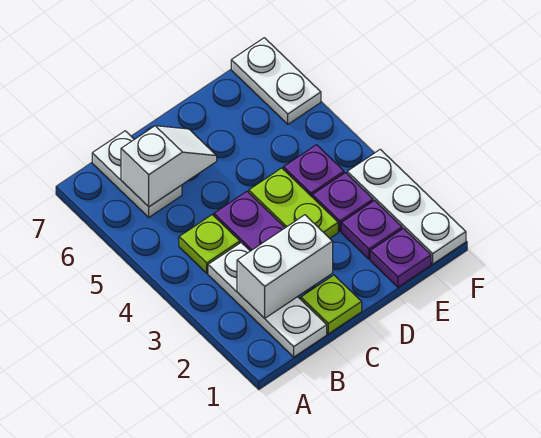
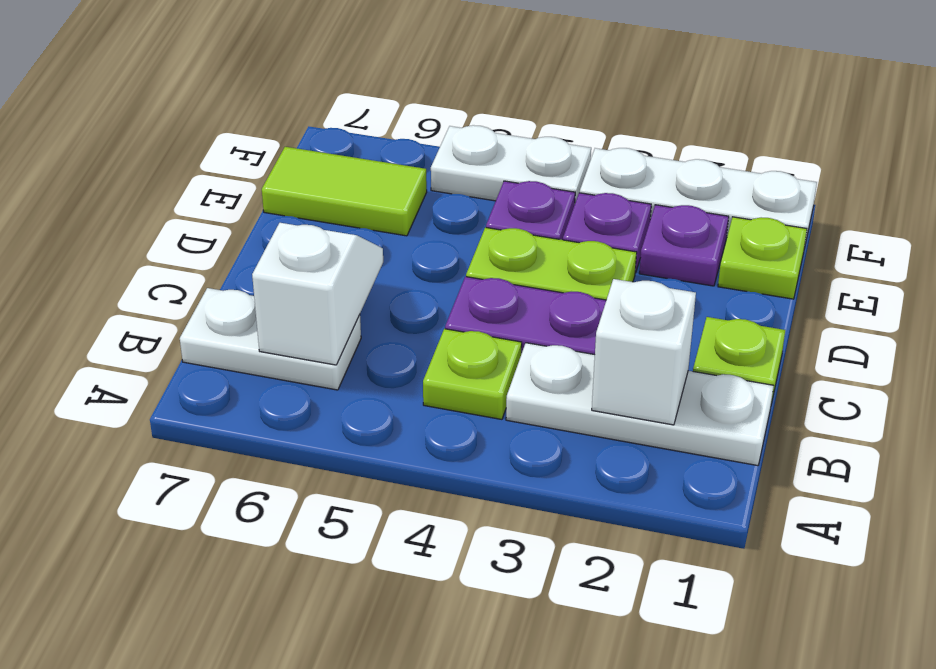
white 1x2 brick [237,215,333,318] -> white 1x1 brick [592,279,696,425]
purple 1x1 plate [370,229,431,287] -> lime 1x1 plate [718,217,807,299]
none -> lime 1x2 tile [262,147,427,236]
white 1x2 plate [231,38,321,124] -> white 1x2 plate moved to [431,125,591,202]

